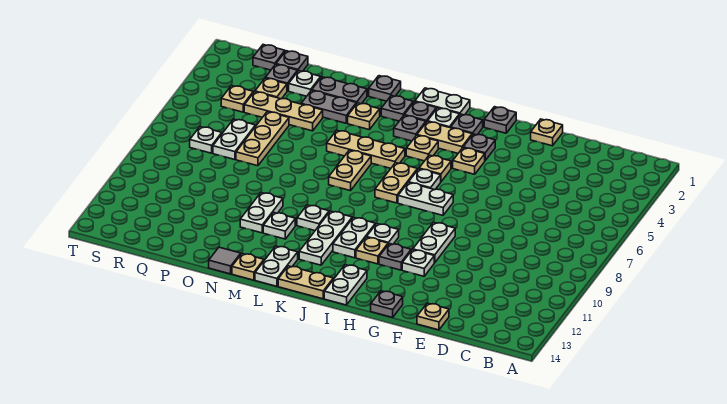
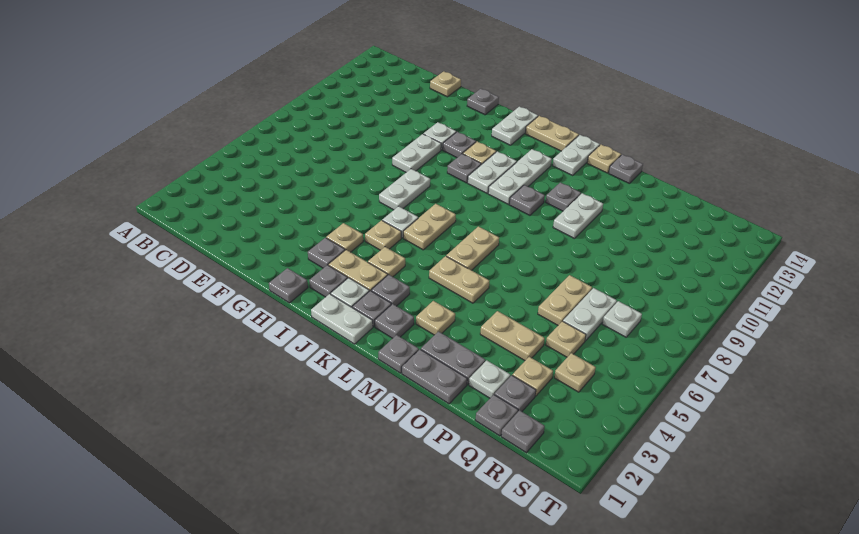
tan 1x1 plate [531,119,563,146] -> tan 1x1 plate moved to [546,321,586,357]
white 1x2 plate [398,183,453,215] -> white 1x2 plate turned to [379,169,430,210]
white 1x1 plate [367,224,399,244] -> grey 1x1 plate [447,154,481,183]
tan 1x3 plate [327,130,405,168] -> tan 1x2 plate [429,256,489,303]
white 1x1 plate [297,205,329,231] -> grey 1x1 plate [510,185,545,215]
white 1x1 plate [263,212,295,239] -> grey 1x1 plate [546,182,581,211]
grey 1x2 plate [301,90,356,123] -> grey 1x2 plate moved to [402,349,467,404]
grey 1x1 tile [209,247,241,274] -> grey 1x1 plate [609,154,643,183]
tan 1x3 plate [244,92,323,131] -> tan 1x2 plate [480,311,545,361]
tan 1x3 plate [236,112,289,166] -> tan 1x2 plate [538,275,592,325]

